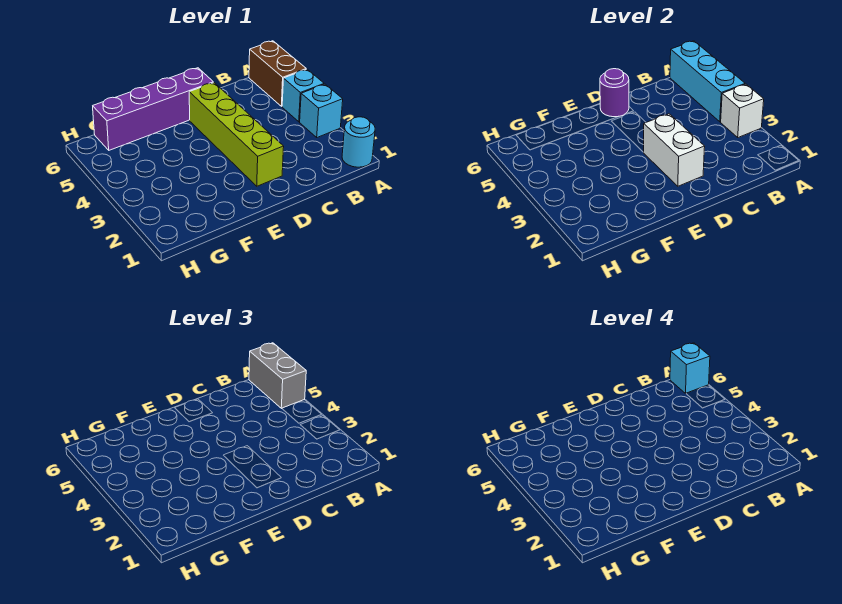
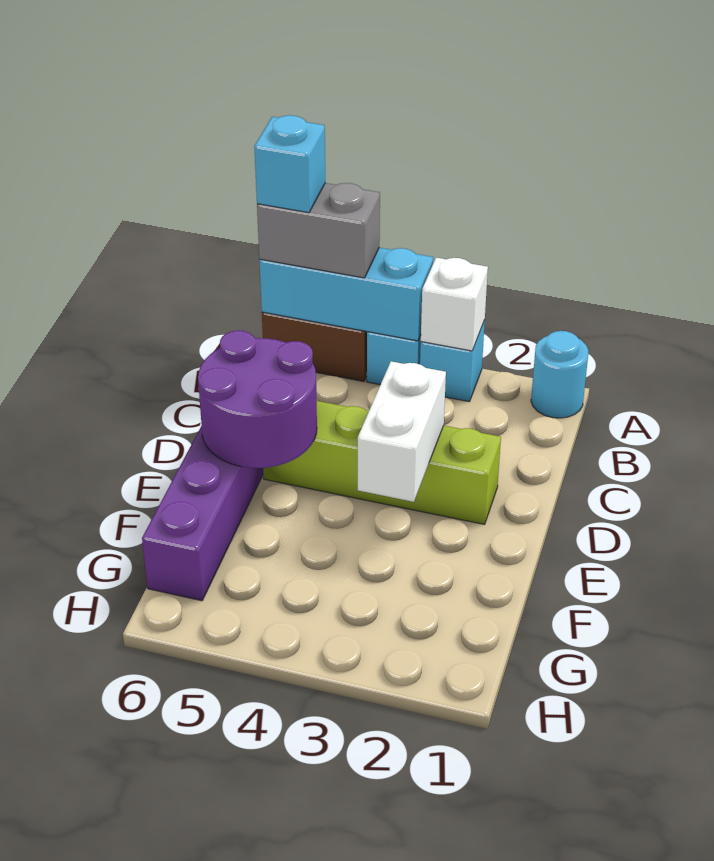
white 1x2 brick [644,114,705,186] -> white 1x2 brick turned to [358,361,446,502]
purple 1x1 round brick [600,69,629,117] -> purple 2x2 round brick [198,330,317,468]

